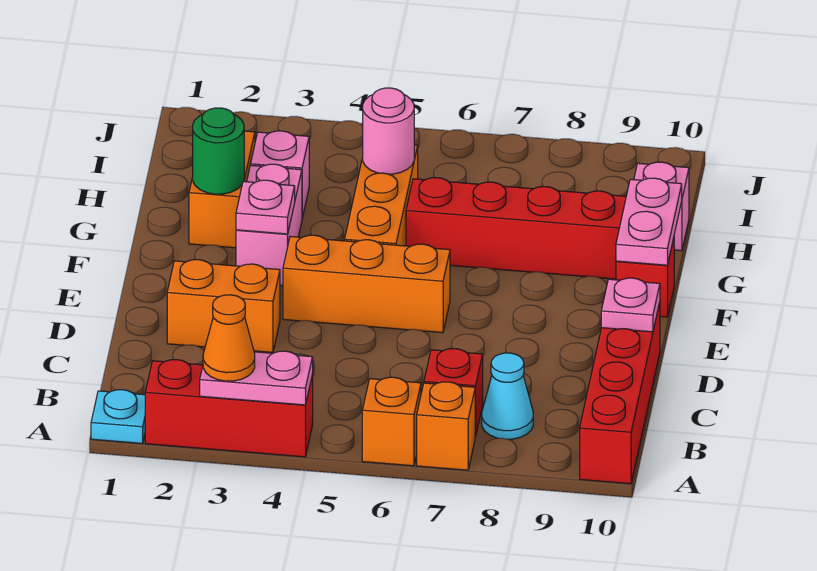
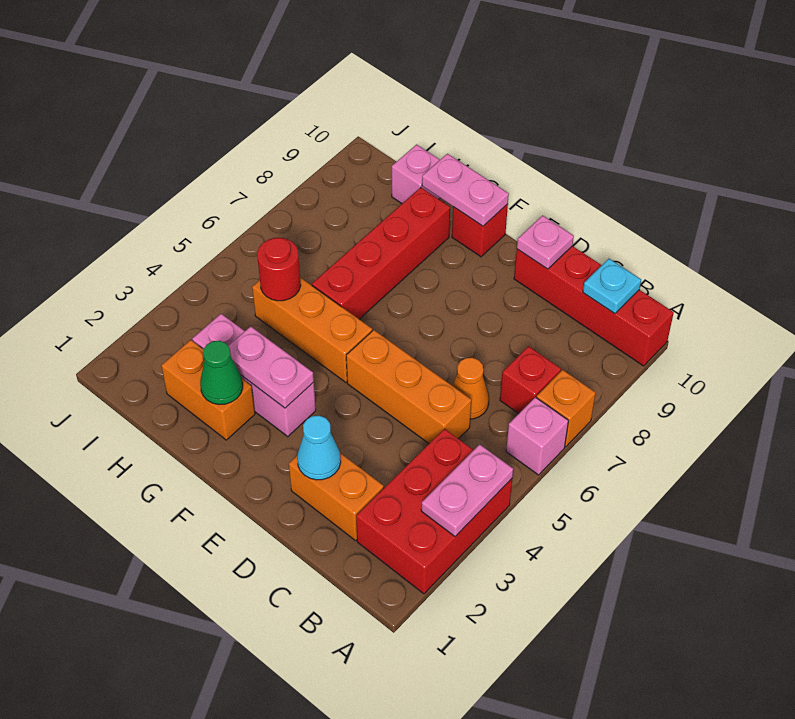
cyan 1x1 plate [91,390,145,443] -> cyan 1x1 plate moved to [583,259,641,314]
red 1x3 brick [145,360,313,457] -> red 2x3 brick [356,429,512,594]
orange 1x1 cone [203,295,255,381] -> orange 1x1 cone moved to [452,358,489,419]
orange 1x1 brick [362,377,421,466] -> pink 1x1 brick [506,397,568,475]
cyan 1x1 cone [482,353,533,439] -> cyan 1x1 cone moved to [297,416,341,480]
orange 1x2 brick [167,260,280,353] -> orange 1x2 brick turned to [289,453,384,541]
orange 1x3 brick [283,235,450,333] -> orange 1x3 brick turned to [346,330,471,443]
pink 1x1 plate [236,180,295,234] -> pink 1x2 plate [229,326,314,408]
green 1x1 round brick [193,108,244,194] -> green 1x1 cone [200,341,243,404]
pink 1x1 round brick [363,88,414,174] -> red 1x1 round brick [257,238,301,301]

